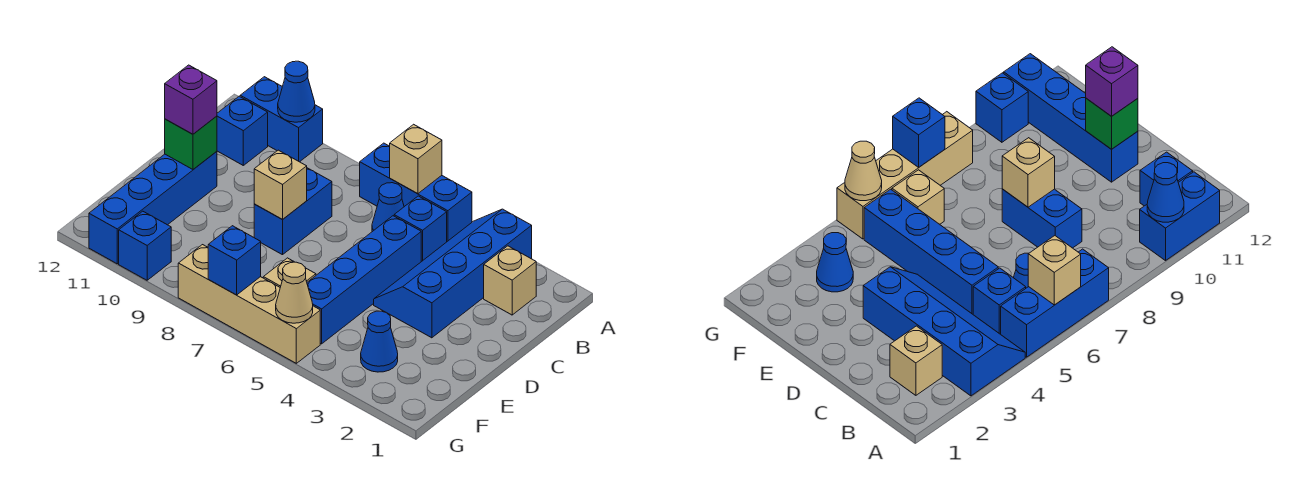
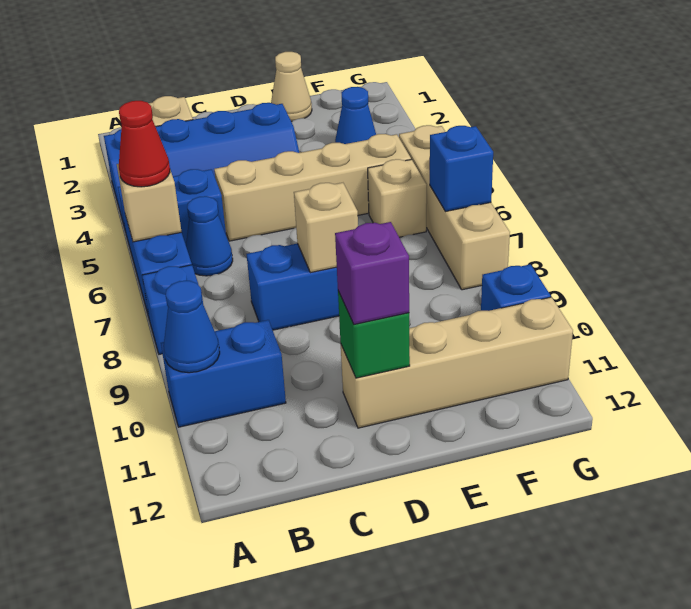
none -> red 1x1 cone [119,101,170,187]
blue 1x2 brick [240,77,323,162] -> blue 1x2 brick turned to [161,320,286,427]
blue 1x1 brick [217,96,268,165] -> blue 1x1 brick moved to [142,265,203,354]
blue 1x4 brick [307,216,421,344] -> tan 1x4 brick [214,134,411,241]
blue 1x4 brick [89,152,217,264] -> tan 1x4 brick [341,297,573,428]
tan 1x1 cone [276,262,313,323] -> tan 1x1 cone moved to [271,52,312,122]

